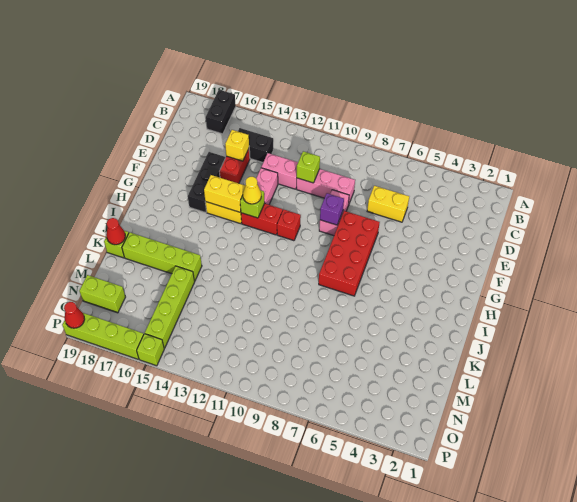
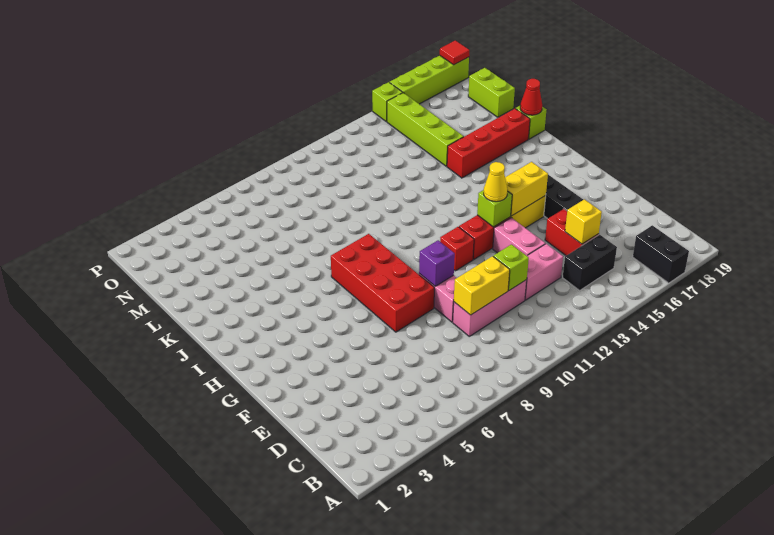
yellow 1x2 brick [367,186,409,222] -> yellow 1x2 brick moved to [454,256,510,315]
lime 1x4 brick [122,232,202,281] -> red 1x4 brick [447,109,530,178]
lime 1x2 brick [79,275,125,313] -> lime 1x2 brick turned to [468,68,515,117]
red 1x1 cone [64,302,85,328] -> red 1x1 tile [440,40,469,65]

